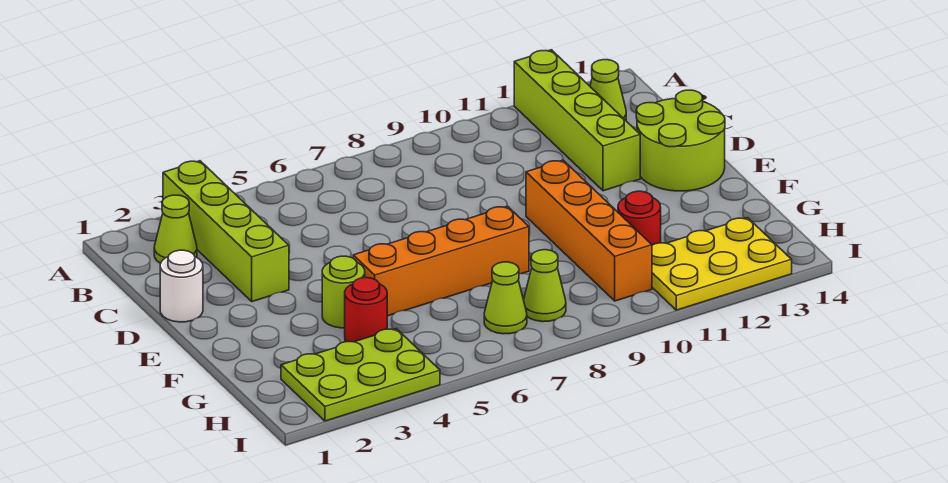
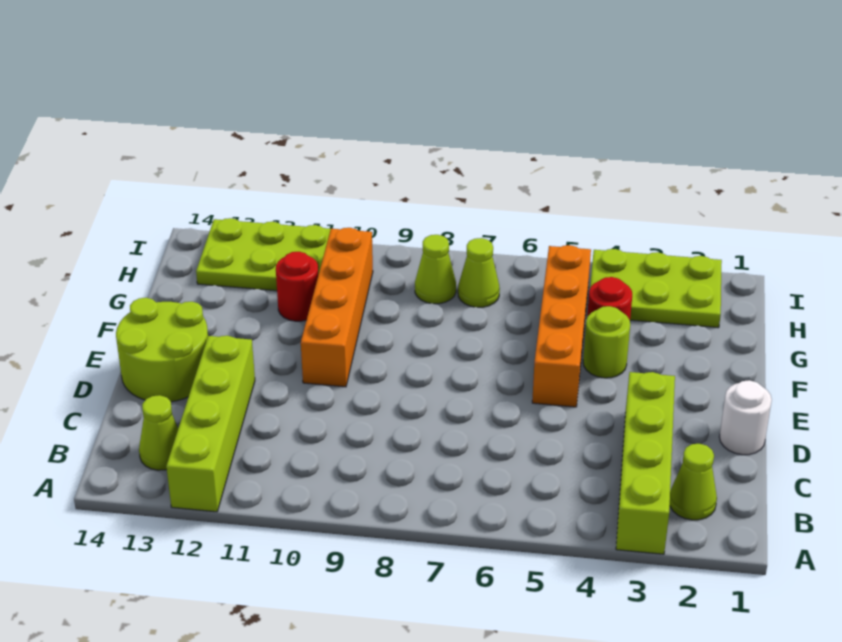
orange 1x4 brick [353,206,529,316] -> orange 1x4 brick turned to [532,245,591,407]
yellow 2x3 plate [652,218,792,310] -> lime 2x3 plate [196,218,331,291]

